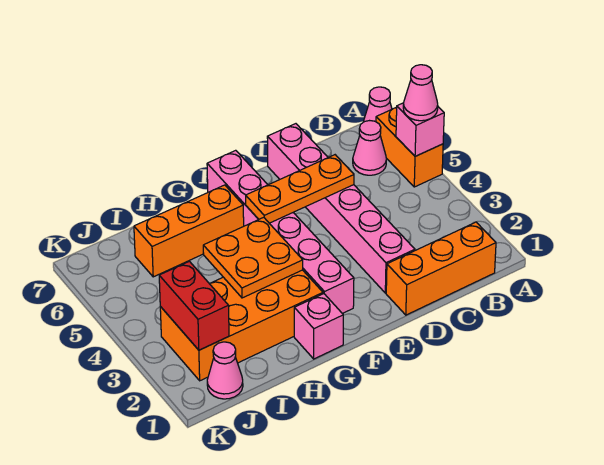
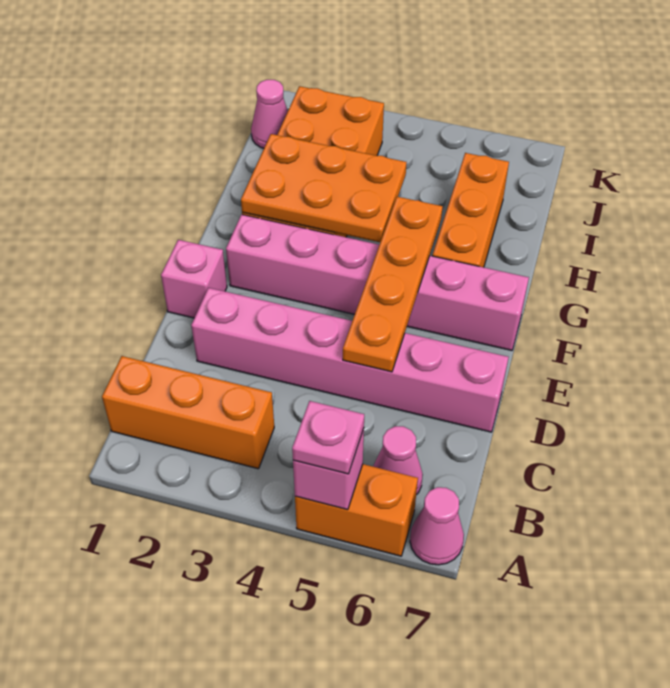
pink 1x1 cone [403,65,438,121] -> pink 1x1 plate [292,401,364,474]
orange 1x3 brick [386,222,496,315] -> orange 1x3 brick turned to [102,356,274,469]
orange 1x3 plate [246,155,354,223] -> orange 1x4 plate [343,197,443,372]
pink 1x1 brick [294,294,343,359] -> pink 1x1 brick moved to [161,240,227,318]
orange 2x2 plate [203,217,303,298] -> orange 2x3 plate [241,134,407,242]
red 1x2 brick [159,261,229,350] -> none

